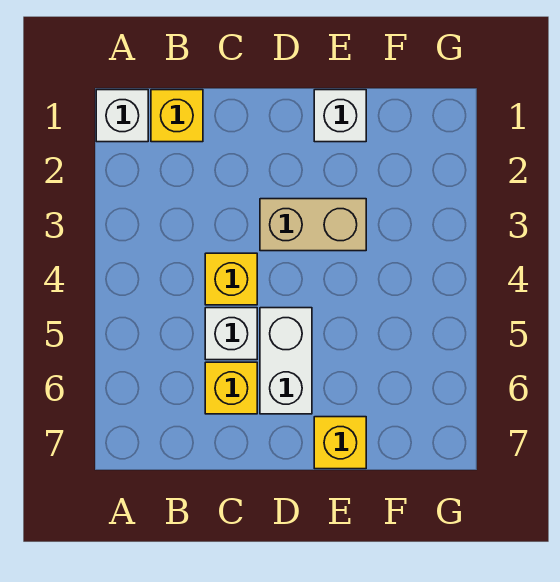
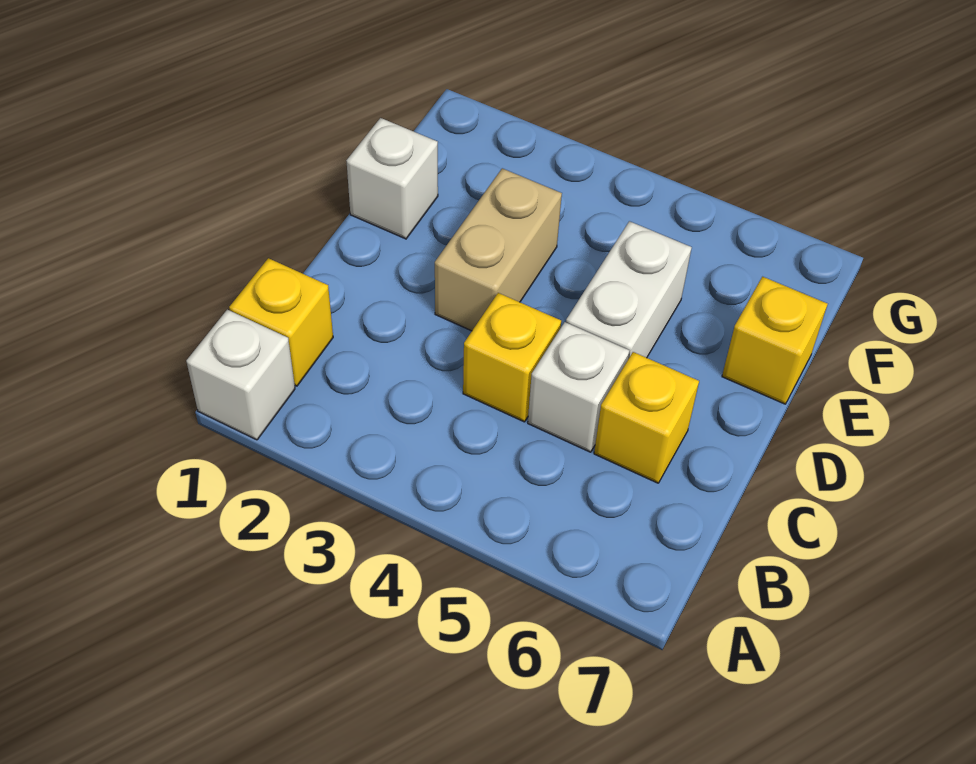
white 1x2 brick [260,308,312,414] -> white 1x2 brick turned to [566,221,692,359]

